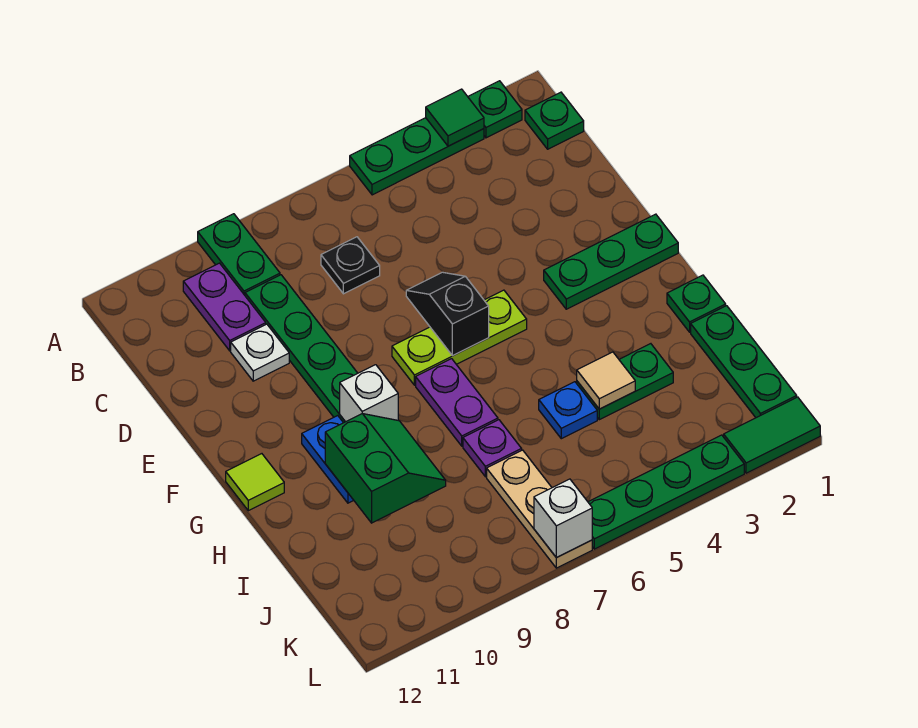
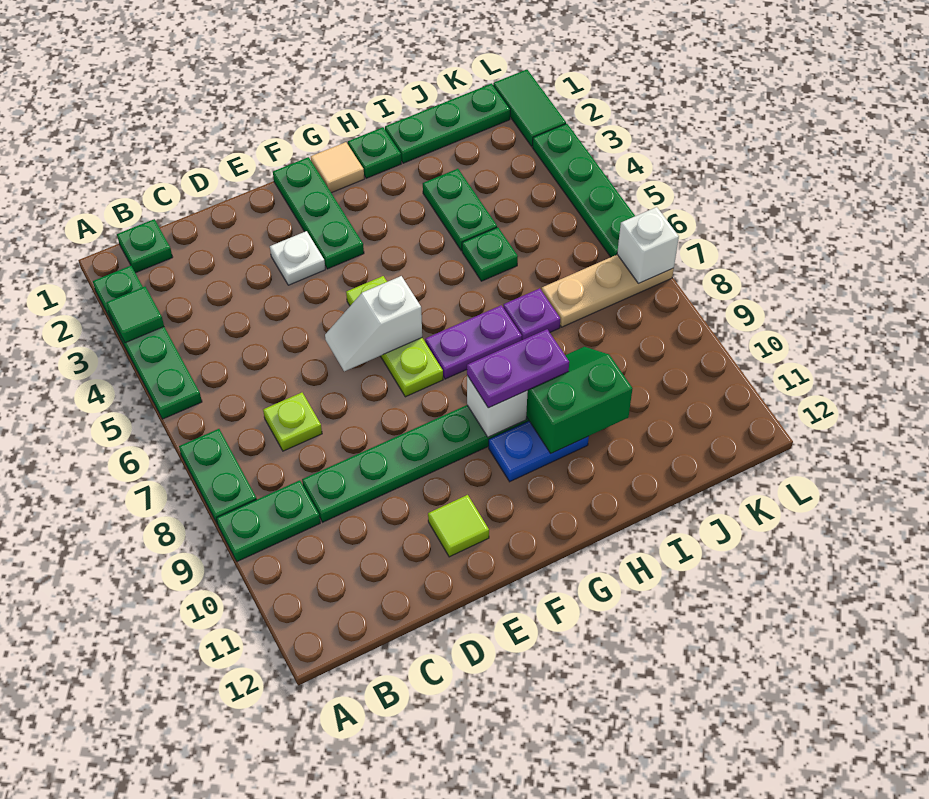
none -> green 1x2 plate [179,429,257,525]
purple 1x2 plate [183,263,266,351] -> purple 1x2 plate moved to [467,329,569,408]
black 1x1 plate [321,237,380,294] -> lime 1x1 plate [263,393,322,451]
white 1x1 plate [231,324,289,381] -> white 1x1 plate moved to [270,231,325,285]
black 1x2 slope [406,272,489,356] -> white 1x2 slope [325,276,422,371]
lime 1x1 tile [226,454,284,511] -> lime 1x1 tile moved to [428,495,489,557]
tan 1x1 tile [577,352,635,409] -> tan 1x1 tile moved to [311,142,364,193]
blue 1x1 plate [539,382,597,439] -> green 1x1 plate [462,227,518,281]

